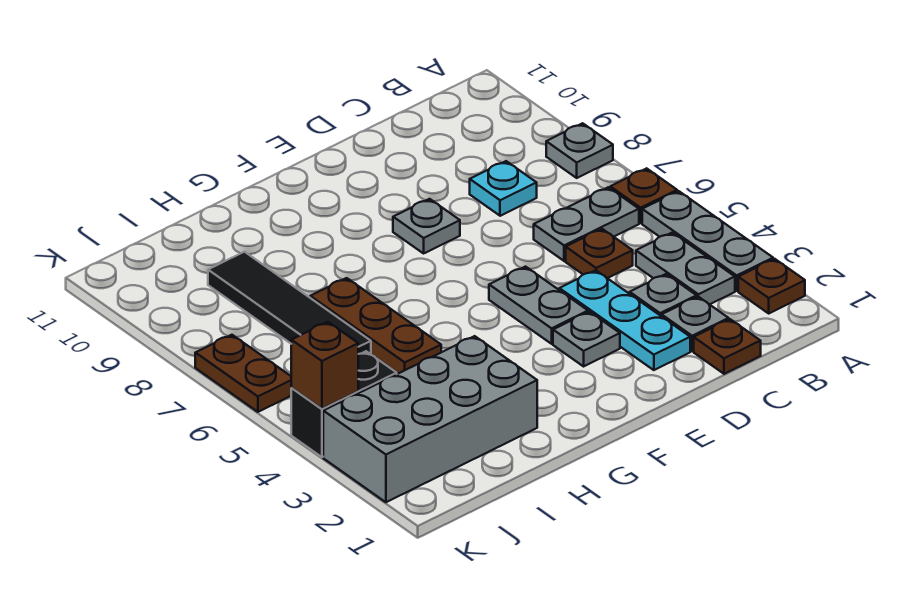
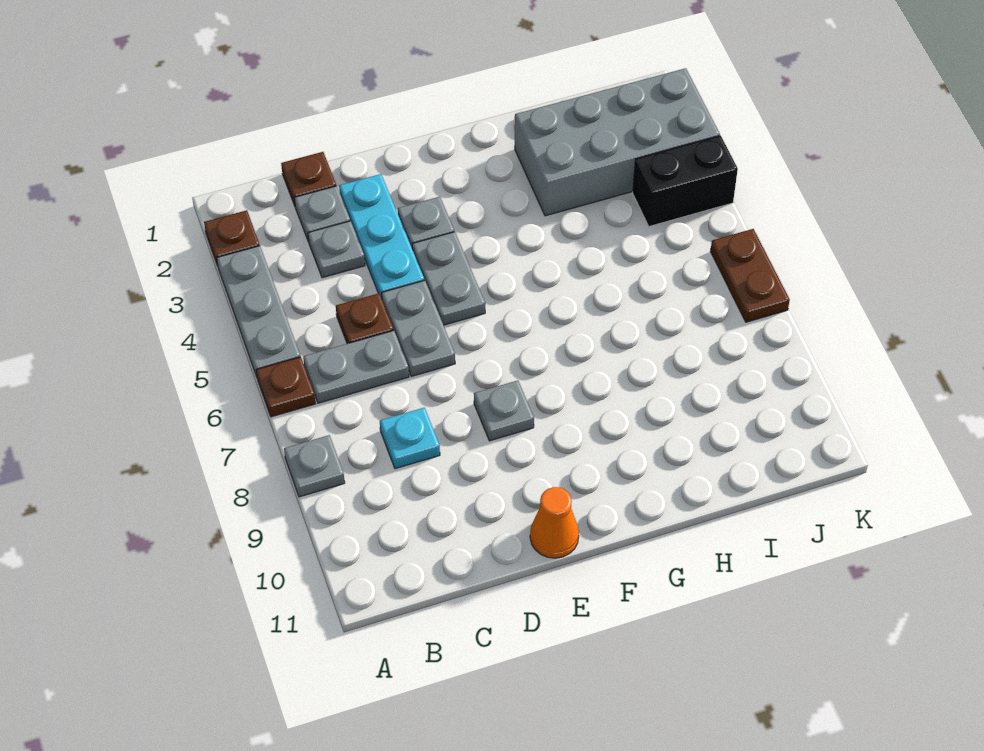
grey 1x2 plate [636,232,735,304] -> grey 1x2 plate moved to [382,280,455,376]
none -> orange 1x1 cone [530,487,579,558]
brown 1x3 plate [310,278,441,374] -> none
black 1x4 tile [208,252,371,354] -> none
brown 1x1 brick [291,322,358,409] -> none

